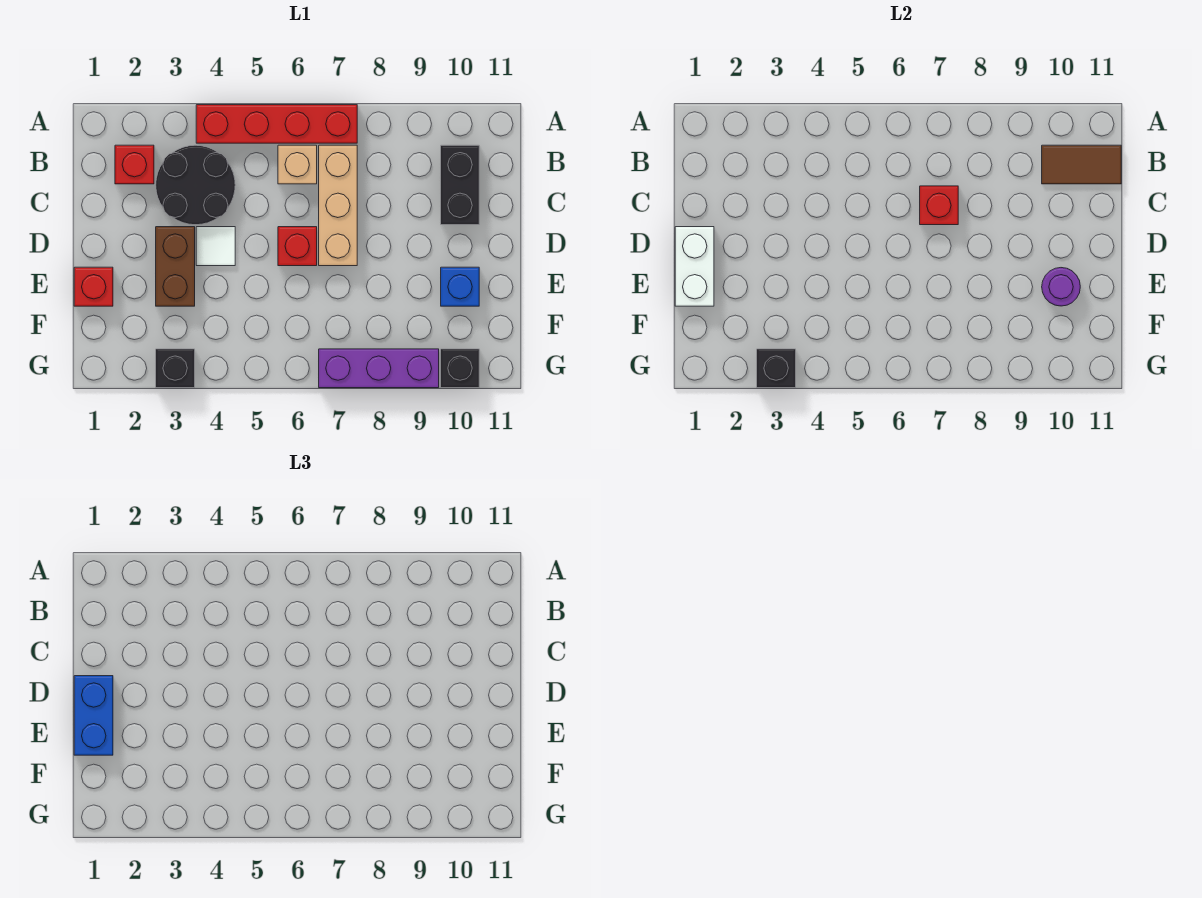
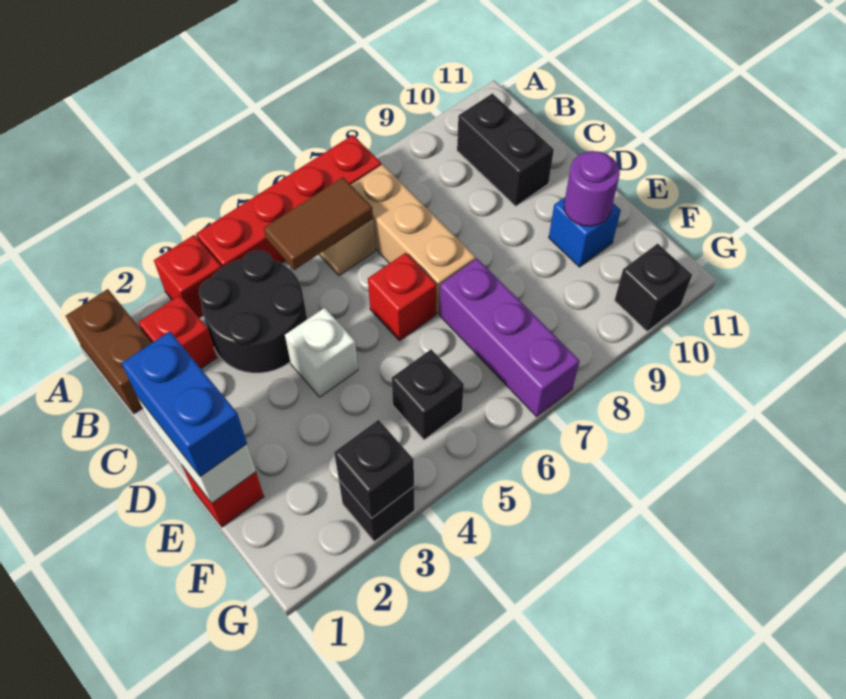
brown 1x2 tile [1042,145,1121,184] -> brown 1x2 tile moved to [264,177,373,270]
red 1x1 brick [920,186,958,225] -> red 1x1 brick moved to [154,235,222,317]
brown 1x2 brick [156,227,195,306] -> brown 1x2 brick moved to [66,289,151,414]
white 1x1 tile [196,227,235,266] -> white 1x1 brick [285,308,358,397]
none -> black 1x1 brick [392,349,464,440]
purple 1x3 brick [319,349,439,388] -> purple 1x3 brick turned to [439,259,580,417]

